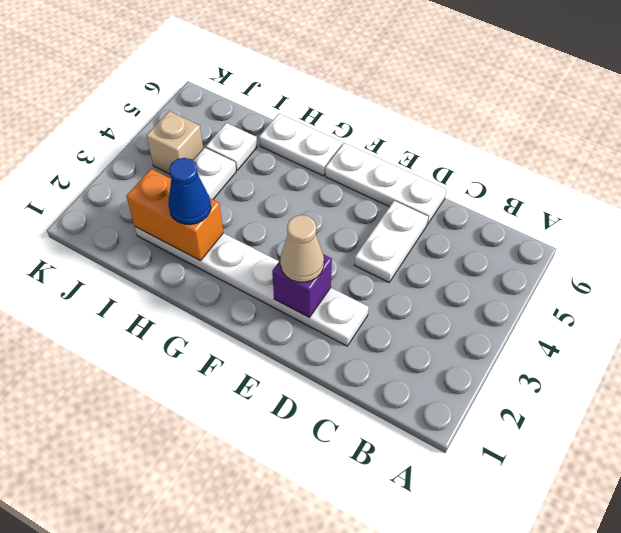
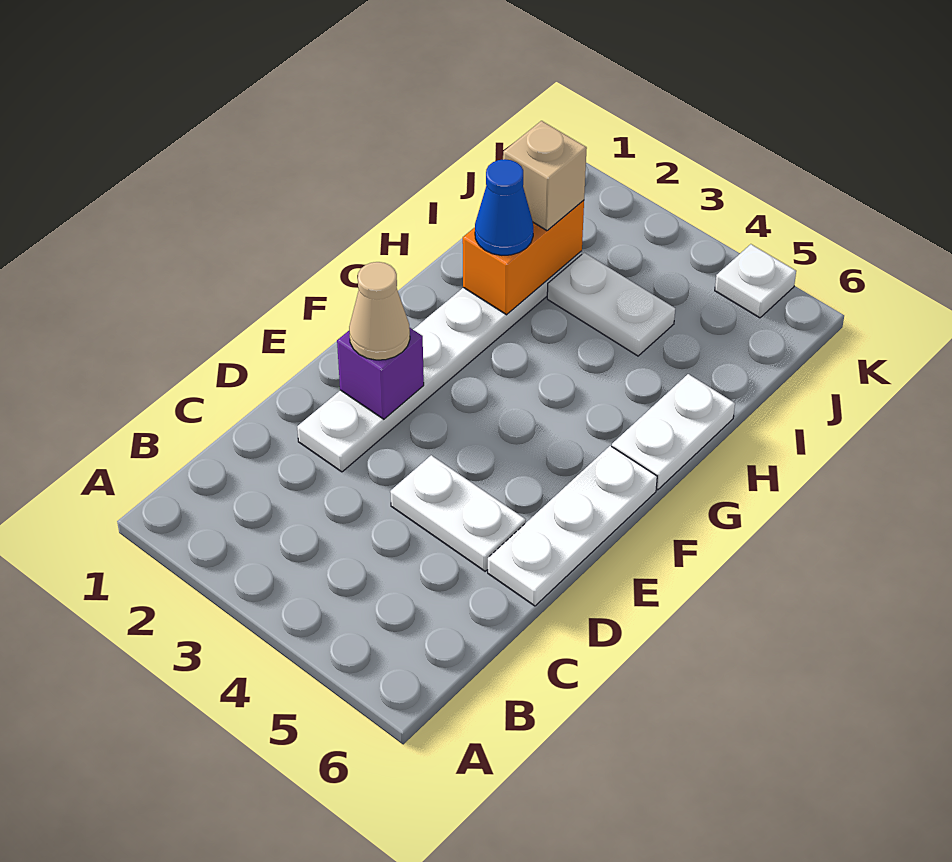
white 1x1 plate [206,123,257,170] -> white 1x1 plate moved to [715,244,796,318]
tan 1x1 brick [147,111,203,174] -> tan 1x1 brick moved to [503,121,587,231]

